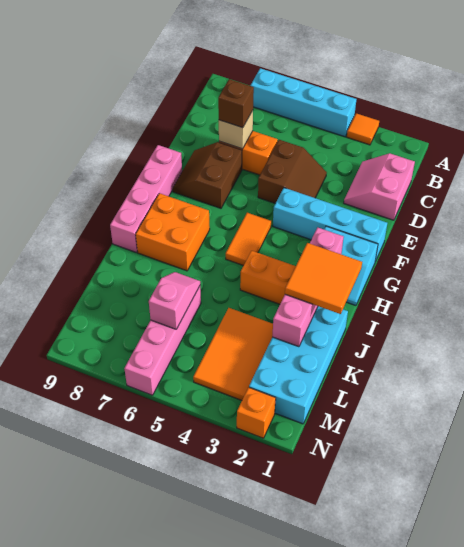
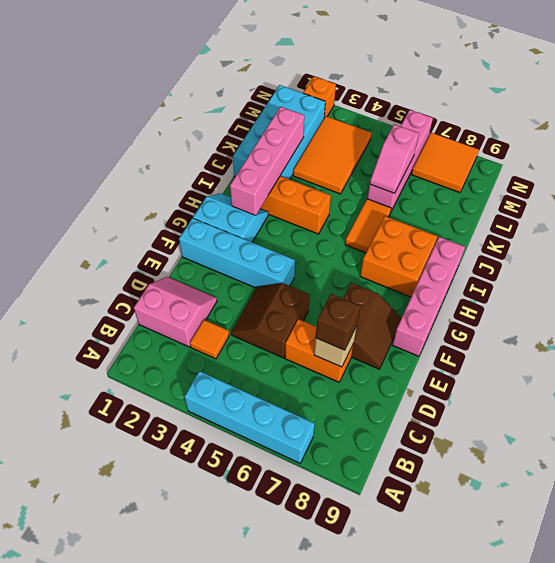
orange 1x1 tile [347,113,379,145] -> orange 1x1 tile moved to [190,320,229,359]
pink 2x2 slope [344,153,415,220] -> pink 2x2 slope turned to [134,277,217,347]
orange 1x2 tile [226,213,271,266] -> orange 1x2 tile moved to [345,199,391,253]
orange 2x2 tile [285,243,362,314] -> orange 2x2 tile moved to [411,133,479,193]

